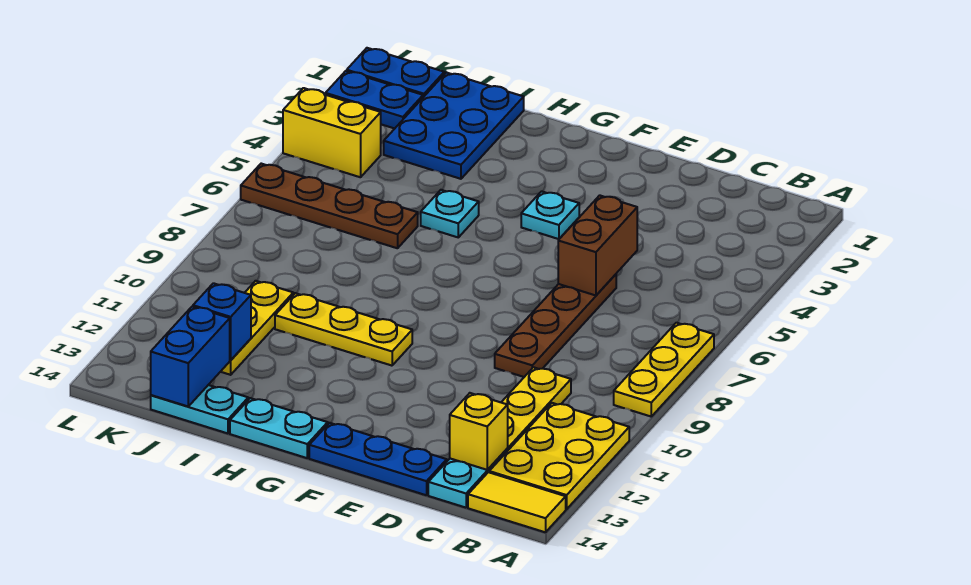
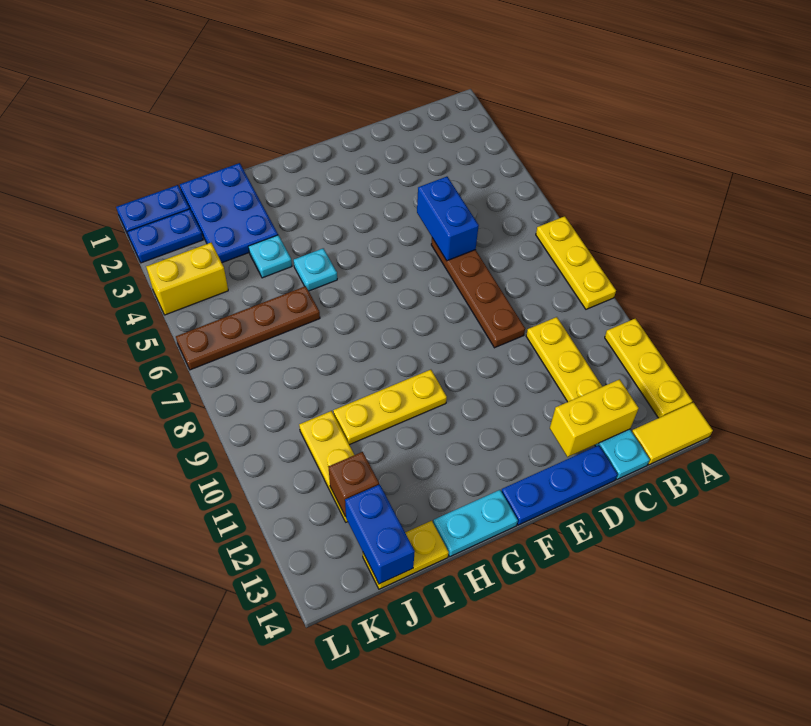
yellow 2x3 plate [489,403,629,509] -> yellow 1x3 plate [605,318,692,418]
yellow 1x1 brick [450,393,508,470] -> yellow 1x2 brick [550,379,638,457]
brown 1x2 brick [558,195,637,295] -> blue 1x2 brick [417,177,479,261]
cyan 1x1 plate [521,191,579,239] -> cyan 1x1 plate moved to [248,235,292,278]
cyan 1x2 plate [151,385,248,433] -> yellow 1x2 plate [363,521,449,589]
blue 1x1 brick [193,283,251,360] -> brown 1x1 brick [329,452,379,517]

